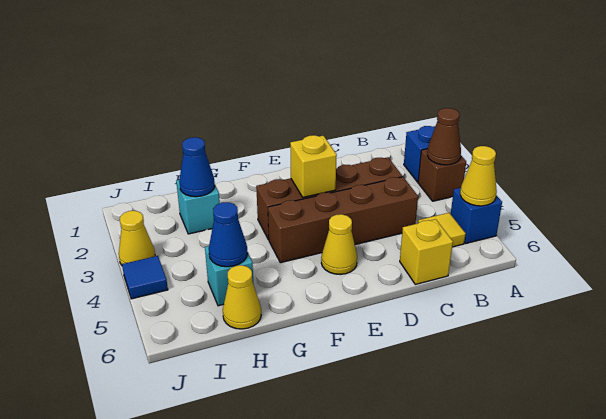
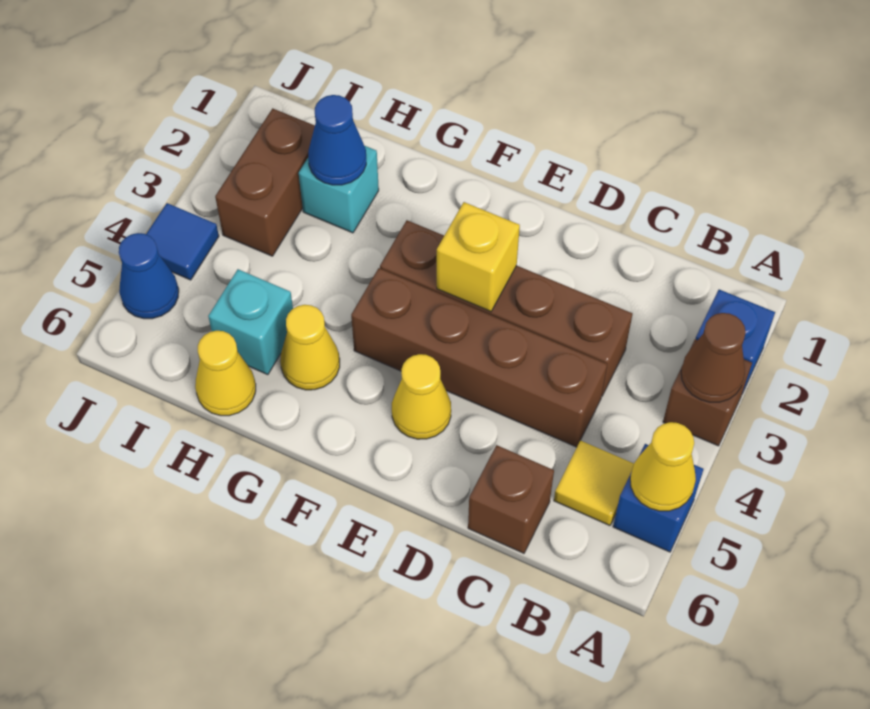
yellow 1x1 brick [400,219,453,284] -> brown 1x1 brick [468,445,554,553]
blue 1x1 cone [209,202,248,267] -> blue 1x1 cone moved to [119,233,179,319]
none -> brown 1x2 brick [215,108,315,256]
yellow 1x1 cone [119,211,155,265] -> yellow 1x1 cone moved to [280,305,340,390]

